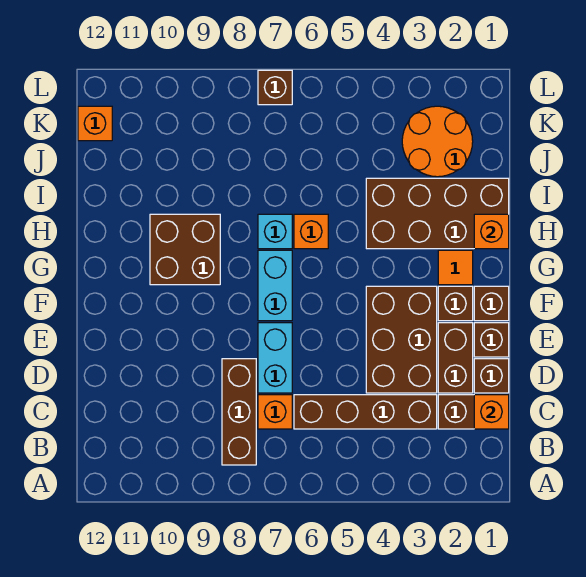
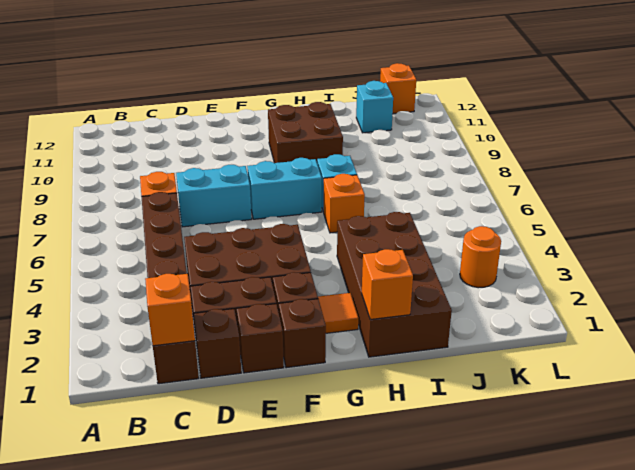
brown 1x3 brick [222,359,256,465] -> none
orange 2x2 round brick [402,106,473,177] -> orange 1x1 round brick [460,226,501,288]
none -> cyan 1x1 brick [356,81,393,133]
brown 1x1 brick [258,70,292,105] -> none

